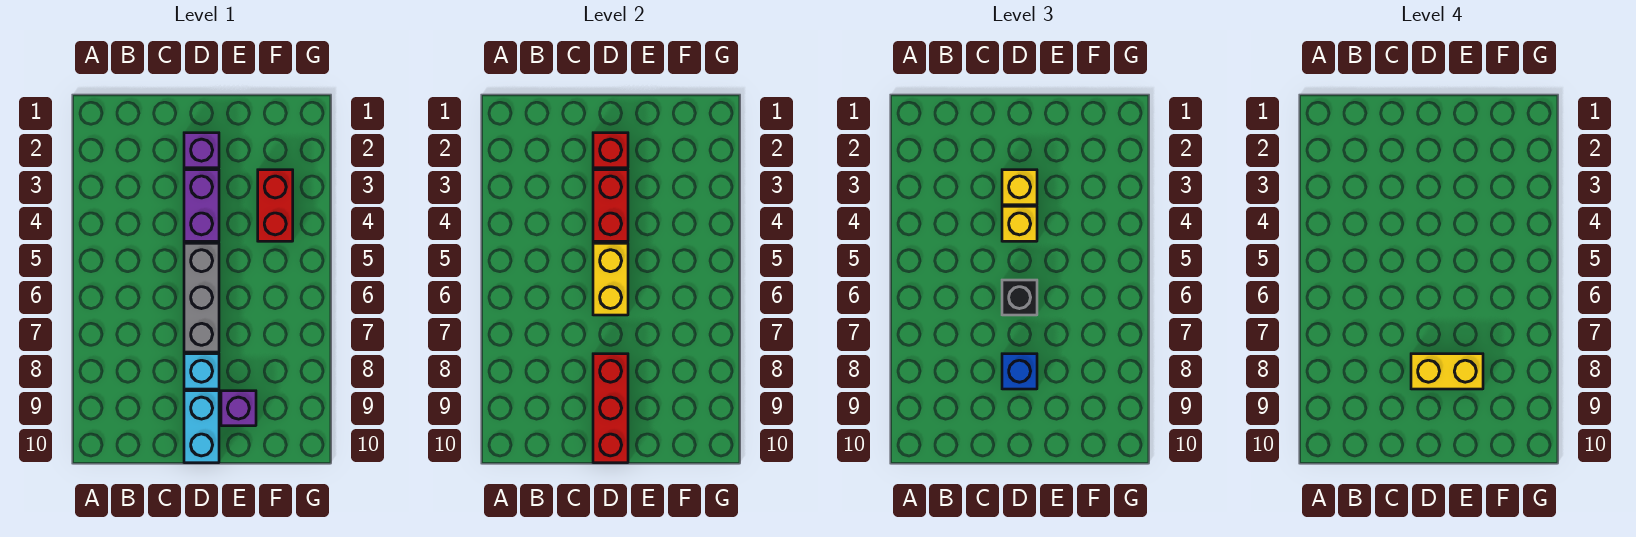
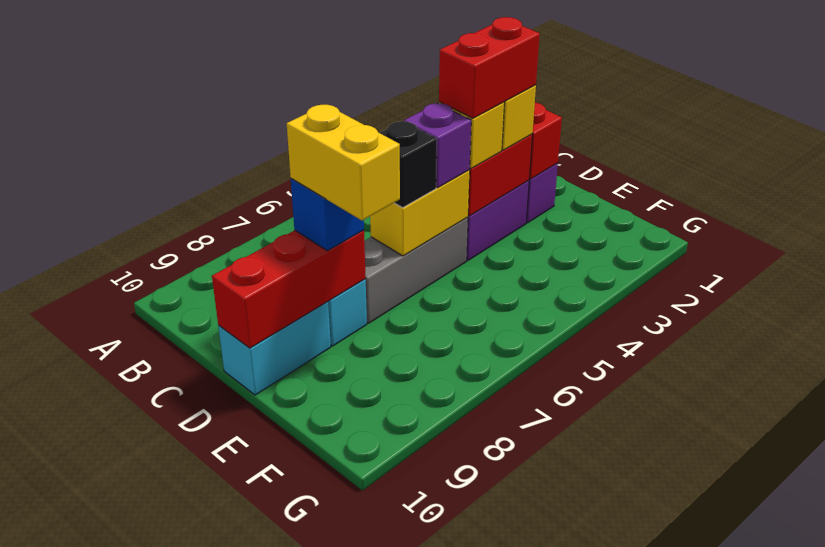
purple 1x1 brick [221,391,256,426] -> purple 1x1 brick moved to [404,103,471,188]
red 1x2 brick [258,170,293,241] -> red 1x2 brick moved to [439,17,540,118]

